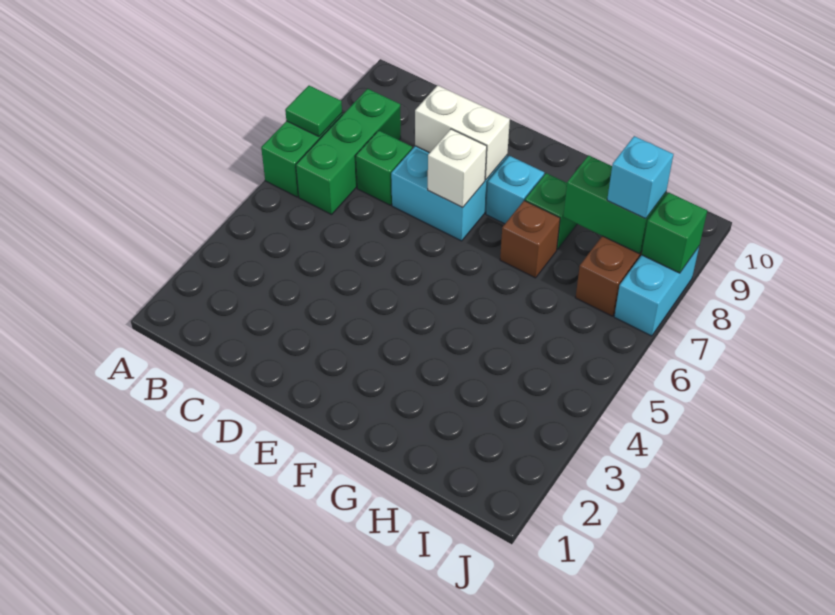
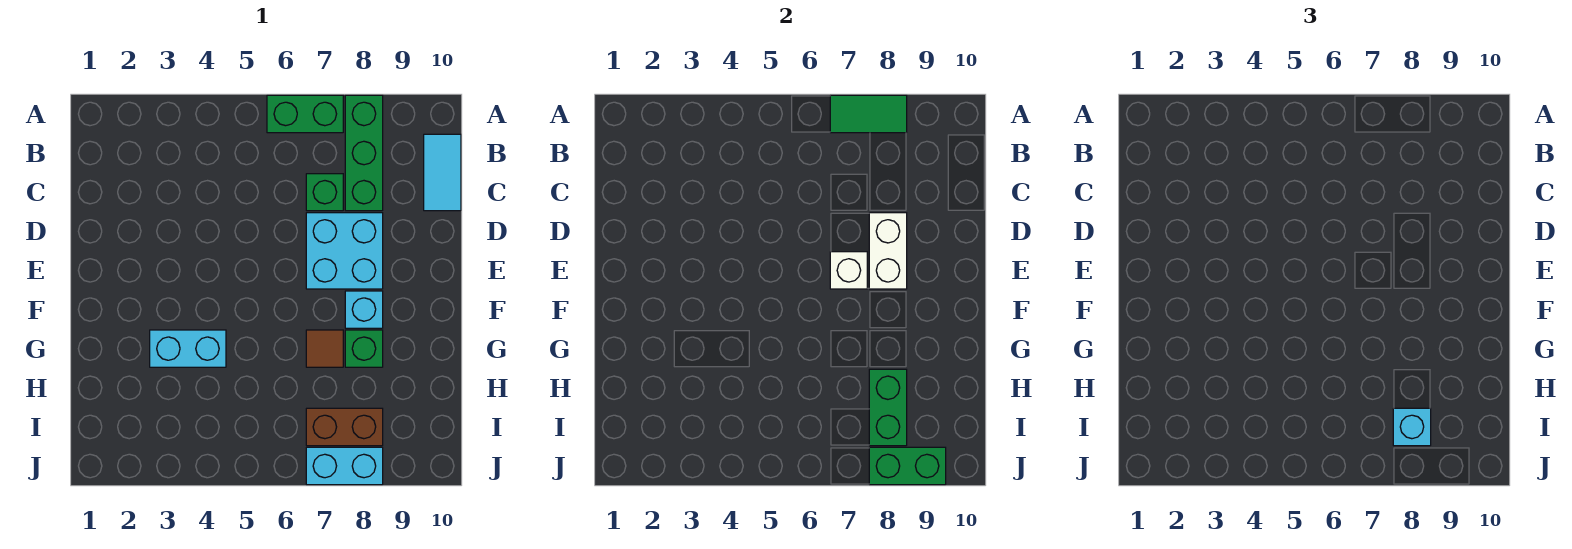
green 1x1 tile [285,86,342,137] -> green 1x2 tile [830,95,907,133]
green 1x3 brick [296,89,401,215] -> green 1x3 brick turned to [345,95,383,211]
none -> cyan 1x2 tile [424,134,461,211]
none -> cyan 1x2 brick [150,330,226,367]
brown 1x1 brick [500,201,560,278] -> brown 1x1 tile [306,330,343,367]
green 1x1 brick [642,192,707,273] -> green 1x2 brick [869,447,946,485]

